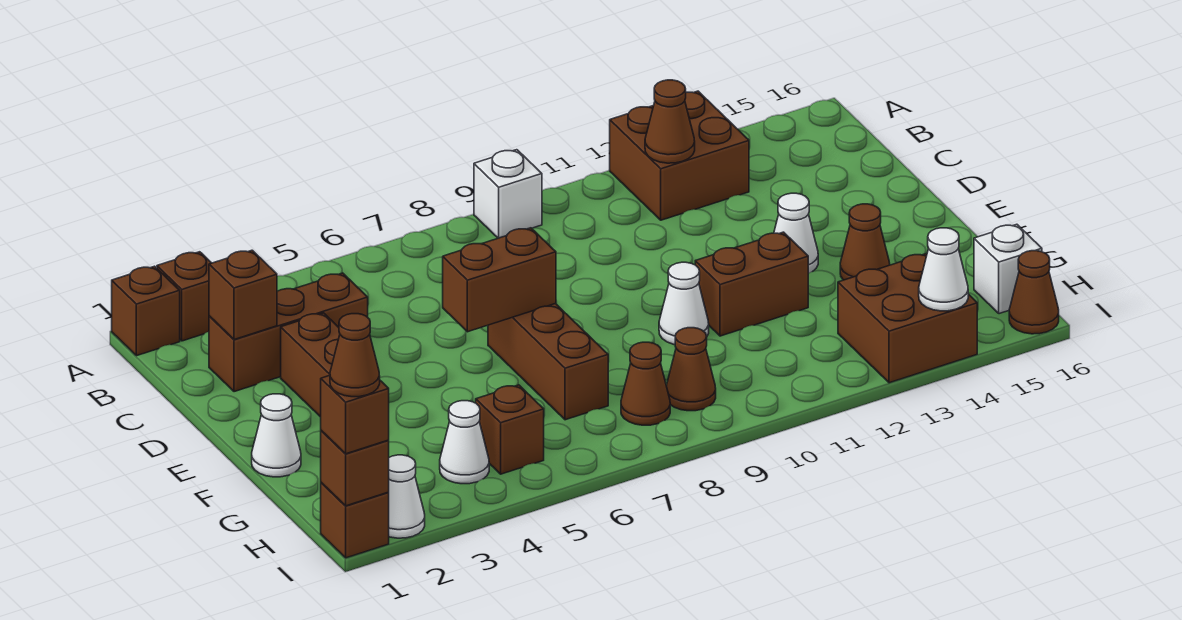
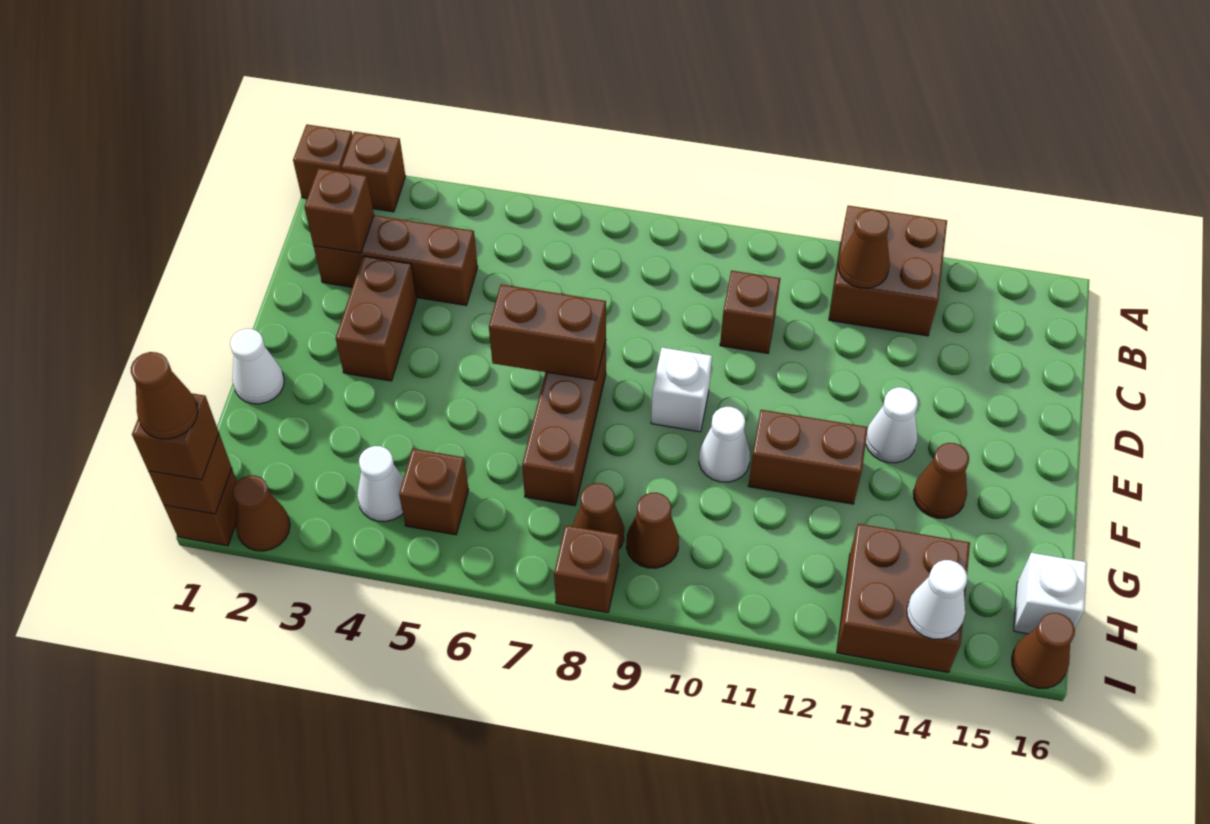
white 1x1 brick [474,150,542,238] -> white 1x1 brick moved to [651,348,712,432]
none -> brown 1x1 brick [720,271,780,353]
white 1x1 cone [388,455,425,538] -> brown 1x1 cone [233,475,290,551]
none -> brown 1x1 brick [554,525,619,613]

